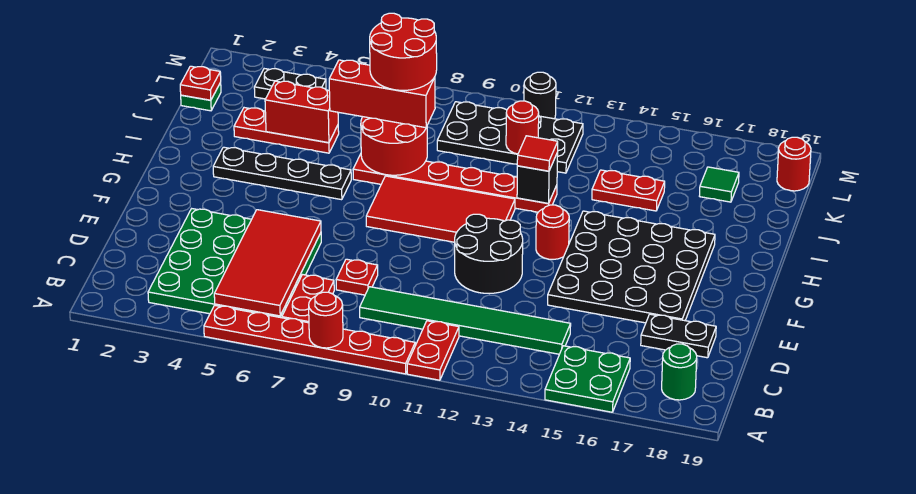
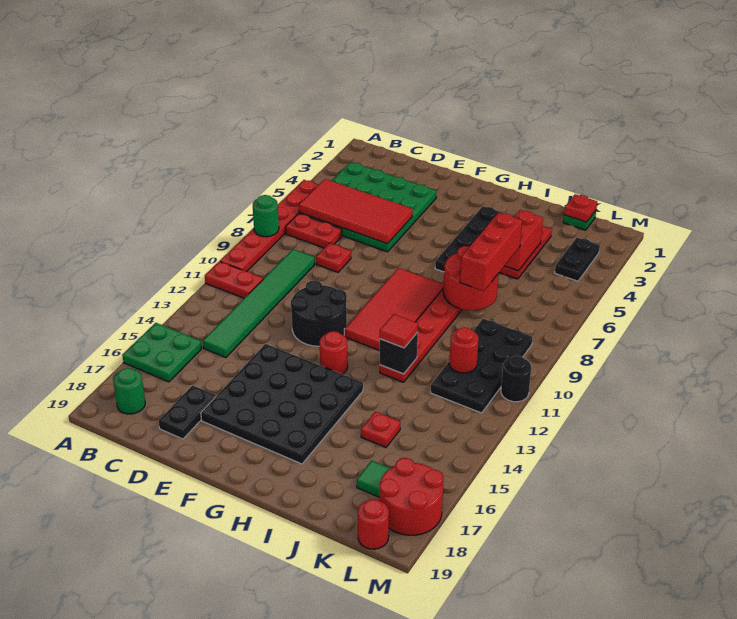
red 1x1 round brick [309,292,343,348] -> green 1x1 round brick [253,195,279,237]
red 2x2 round brick [370,13,437,90] -> red 2x2 round brick moved to [380,458,443,535]
red 1x2 plate [592,170,665,211] -> red 1x1 plate [361,412,400,447]

